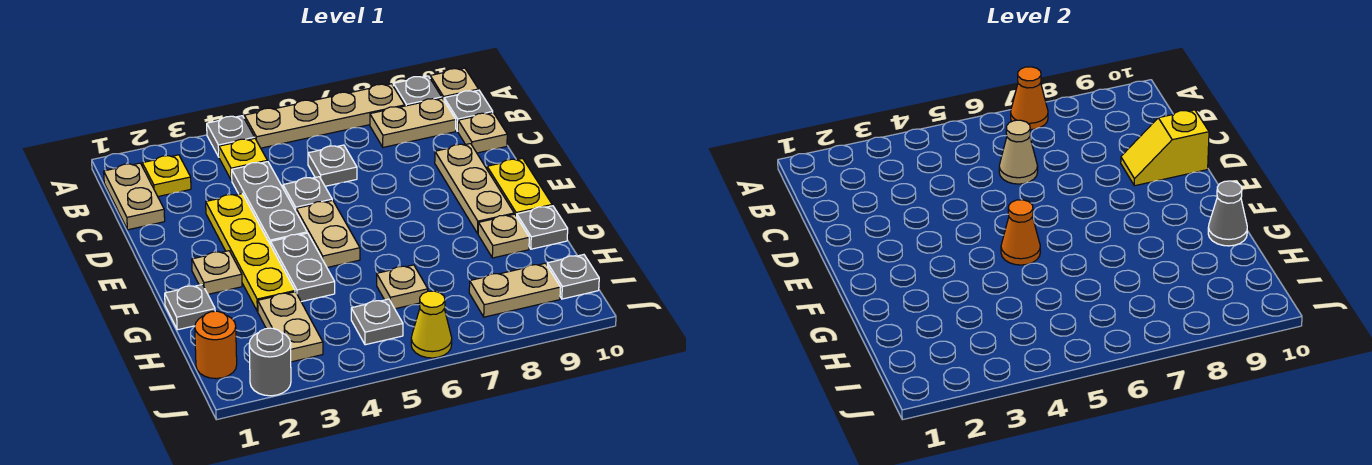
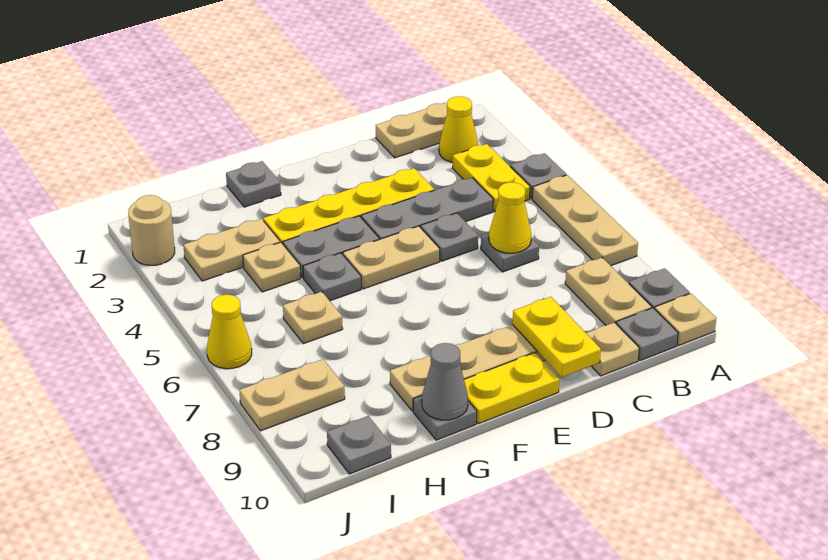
tan 1x4 plate [244,84,405,148] -> tan 1x3 plate [532,175,638,266]
orange 1x1 cone [1011,67,1048,130] -> none
yellow 1x1 plate [142,155,191,196] -> yellow 1x1 cone [439,96,478,162]
yellow 1x1 plate [219,138,267,180] -> yellow 1x2 plate [453,144,530,211]
tan 1x1 cone [999,120,1038,184] -> yellow 1x1 cone [489,182,531,253]
yellow 1x2 slope [1121,110,1209,186] -> yellow 1x2 plate [513,297,601,377]
tan 1x1 plate [192,251,242,294] -> tan 1x1 plate moved to [243,242,301,292]
orange 1x1 cone [1001,200,1040,265] -> none
orange 1x1 round brick [195,311,237,379] -> none
grey 1x1 plate [351,299,403,345] -> grey 1x1 plate moved to [303,253,361,301]
tan 1x2 plate [469,263,561,317] -> tan 1x2 plate turned to [239,359,345,431]
grey 1x1 round brick [249,328,291,396] -> tan 1x1 round brick [128,195,175,265]

